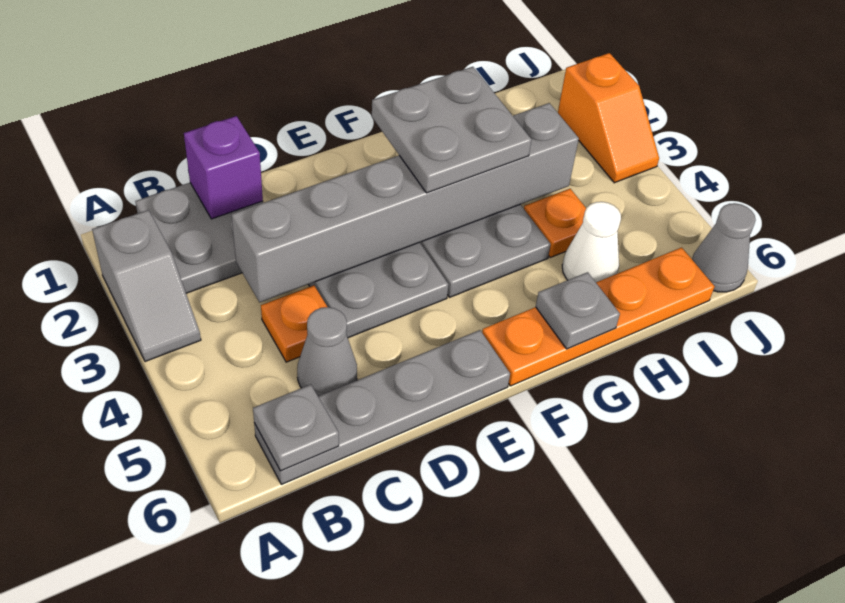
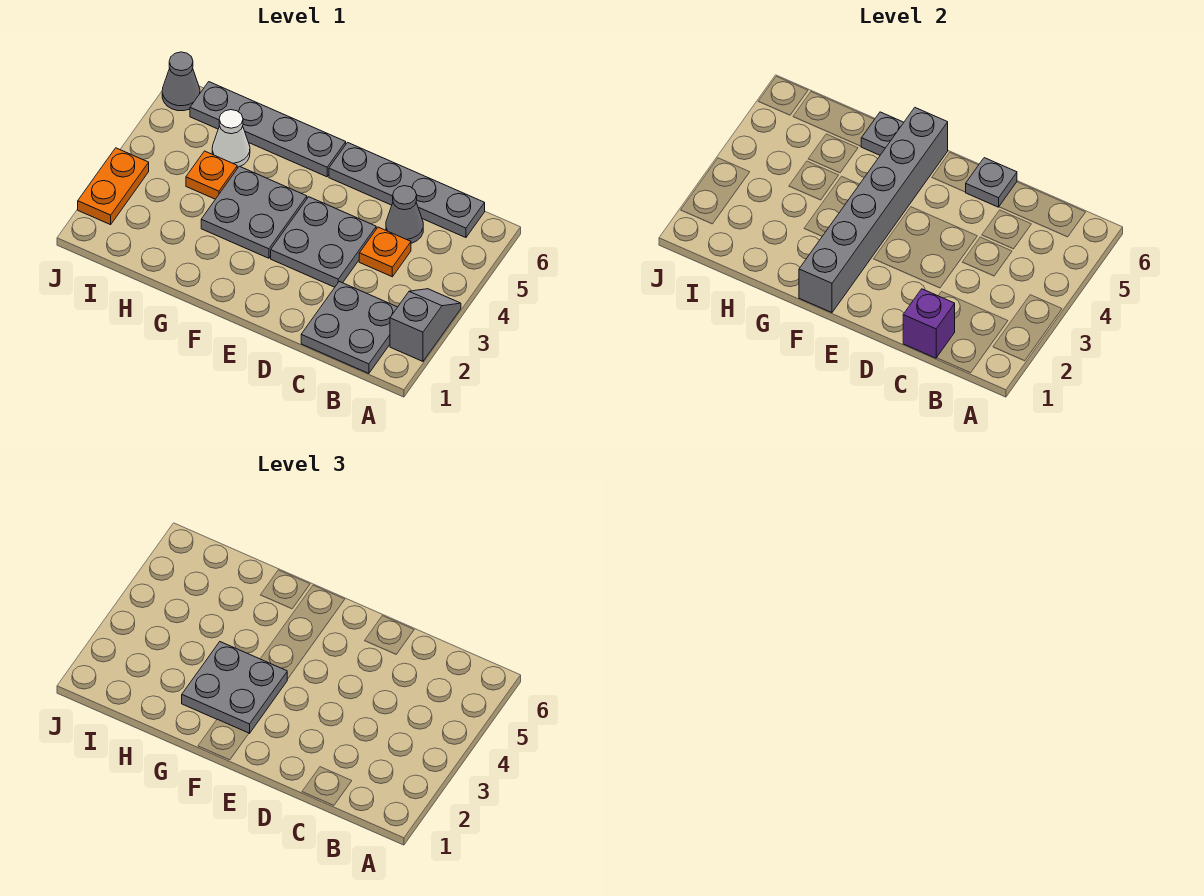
grey 1x1 plate [253,385,339,471] -> grey 1x1 plate moved to [966,158,1017,207]
grey 1x6 brick [232,103,579,302] -> grey 1x6 brick turned to [799,108,948,313]
orange 1x4 plate [482,247,715,386] -> grey 1x4 plate [190,82,346,177]
orange 1x2 slope [558,53,659,183] -> orange 1x2 plate [78,148,149,225]

